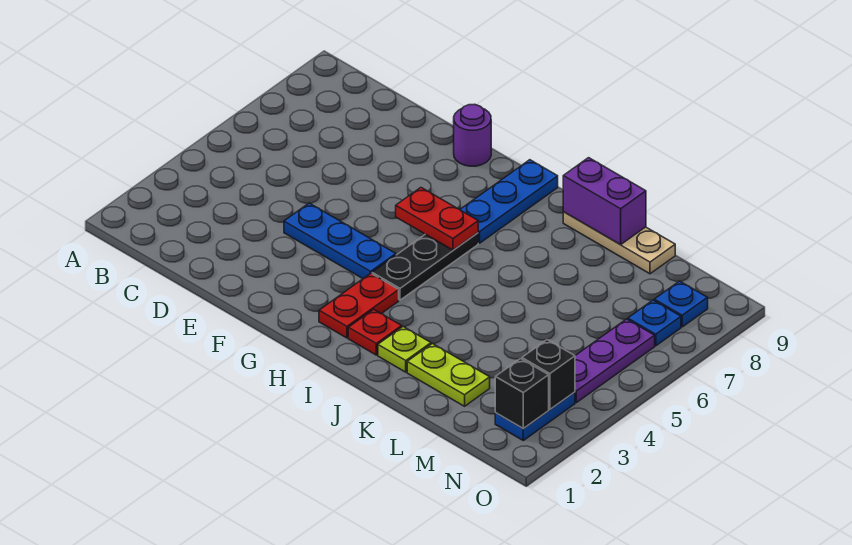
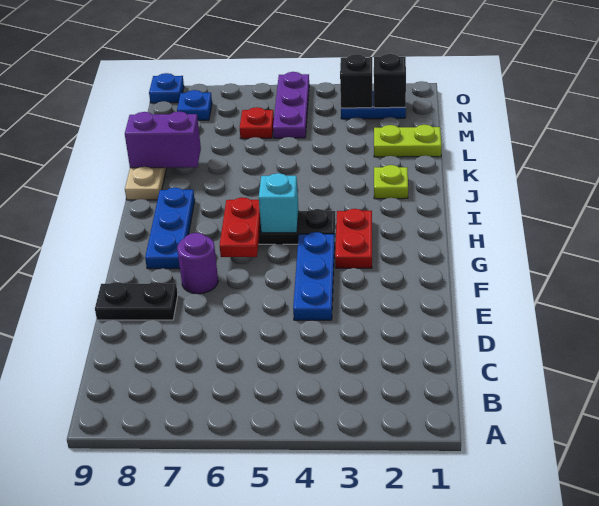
none -> black 1x2 plate [95,282,178,320]
purple 1x1 round brick [454,104,491,166] -> purple 1x1 round brick moved to [177,233,218,294]
red 1x2 plate [319,273,399,338] -> red 1x2 plate turned to [335,209,372,268]
none -> cyan 1x1 brick [259,173,299,233]
blue 1x3 plate [460,160,558,243] -> blue 1x3 plate turned to [145,188,195,269]
red 1x1 plate [348,309,402,355] -> red 1x1 plate moved to [240,107,274,139]
purple 1x2 brick [563,158,646,244] -> purple 1x2 brick turned to [125,112,201,168]
lime 1x2 plate [407,344,490,406] -> lime 1x2 plate turned to [374,125,442,157]
purple 1x3 plate [575,319,655,403] -> purple 1x3 plate turned to [273,72,309,138]
blue 1x1 plate [628,300,681,346] -> blue 1x1 plate moved to [149,73,184,103]

